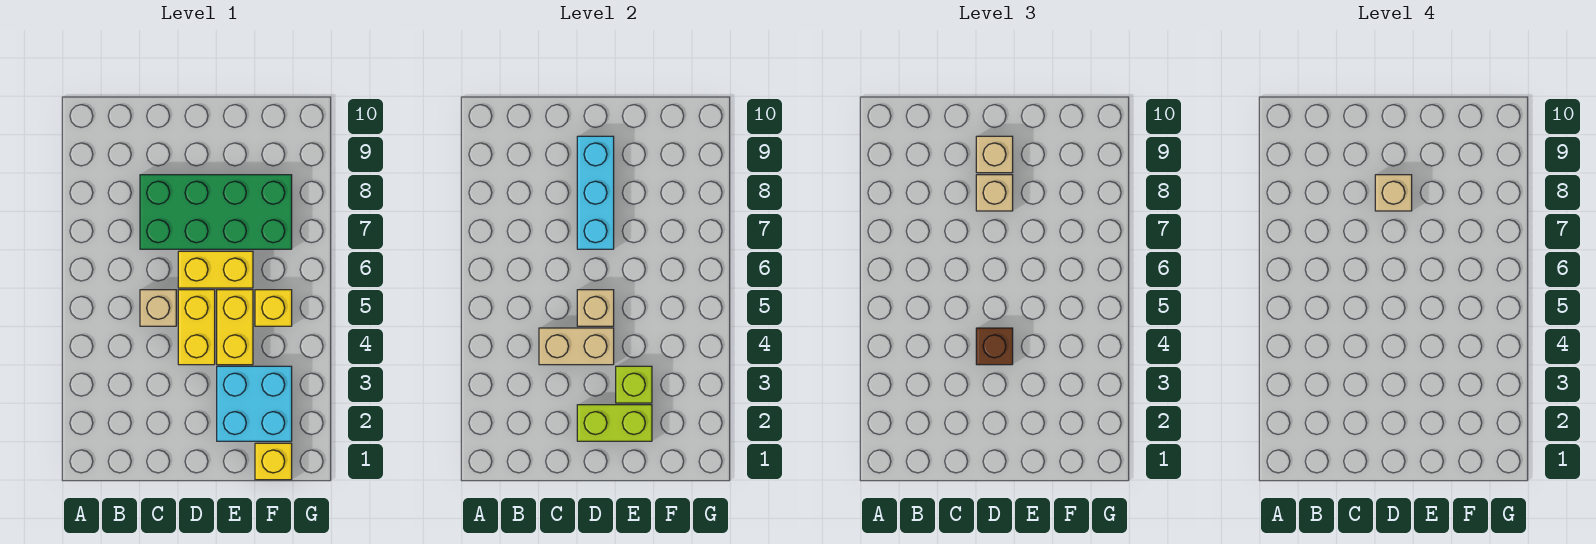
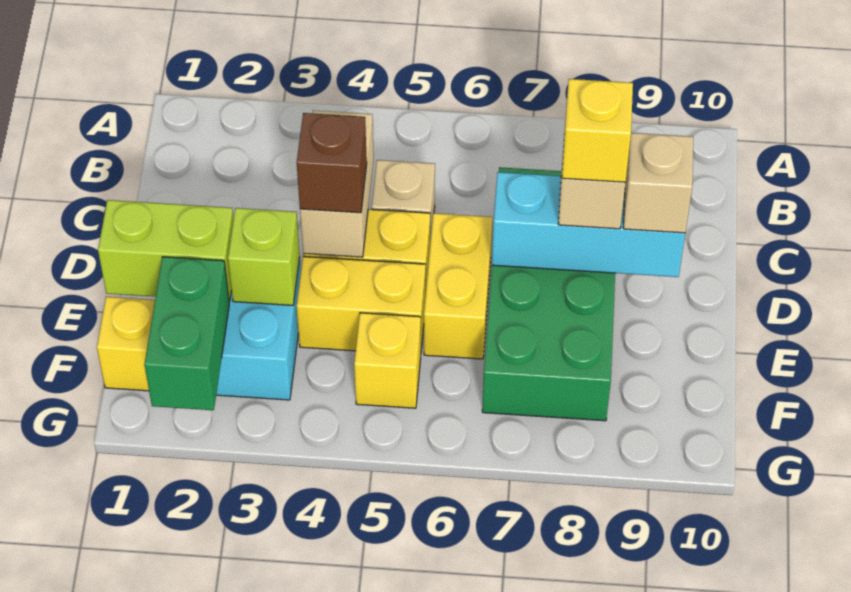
lime 1x2 brick [577,405,652,441] -> lime 1x2 brick turned to [98,200,234,301]
tan 1x1 brick [577,290,614,326] -> none
tan 1x1 brick [1375,175,1412,211] -> yellow 1x1 brick [562,79,633,182]
none -> green 1x2 brick [144,257,229,410]

